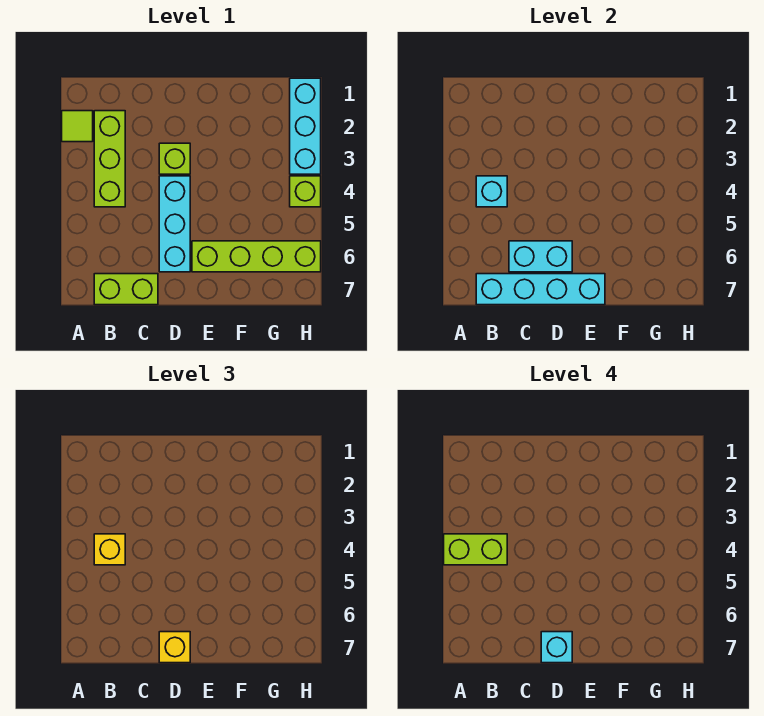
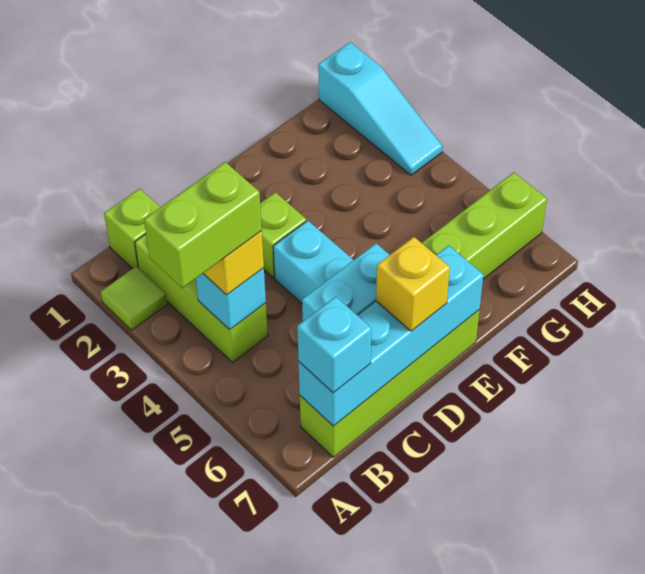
lime 1x2 brick [94,274,158,305] -> lime 1x4 brick [300,310,480,457]
cyan 1x1 brick [541,632,572,663] -> cyan 1x1 brick moved to [297,297,372,393]
cyan 1x3 brick [290,78,321,174] -> cyan 1x3 slope [318,42,443,175]
lime 1x1 brick [290,176,321,207] -> lime 1x1 brick moved to [104,189,160,269]

